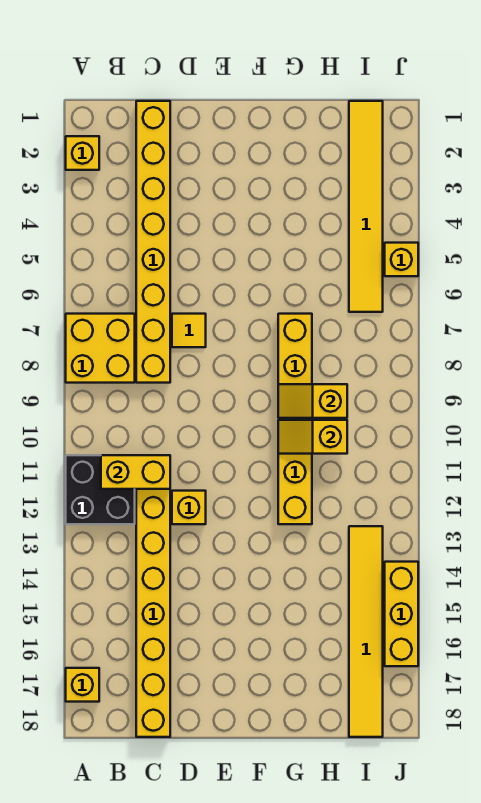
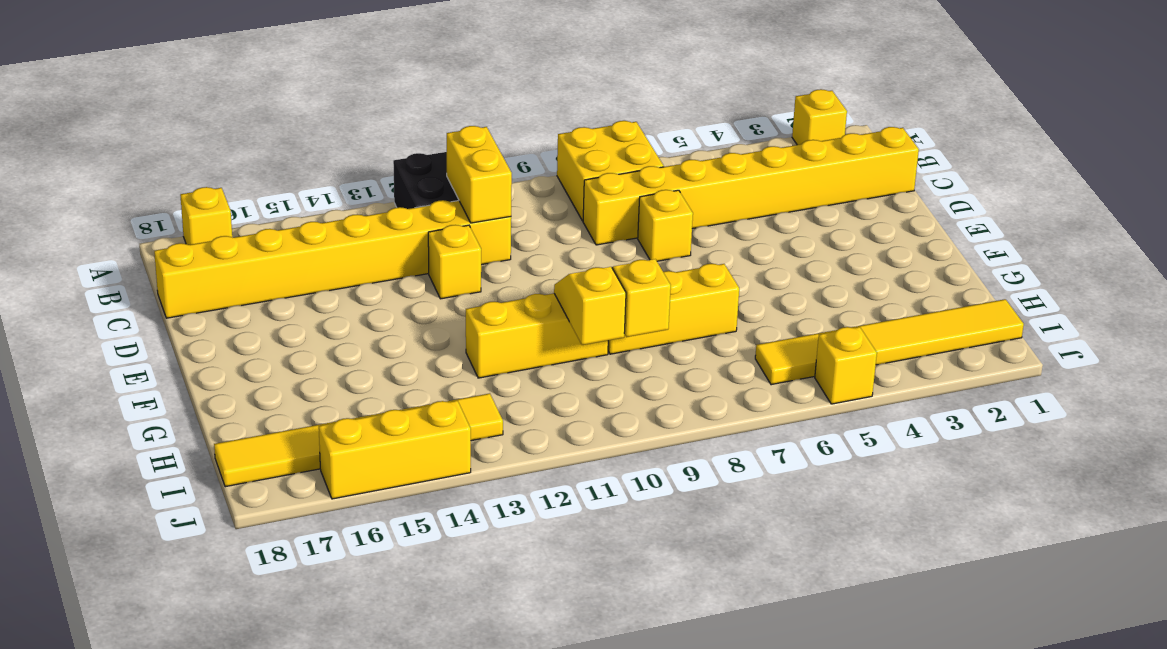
yellow 1x1 tile [172,314,206,347] -> yellow 1x1 brick [638,190,693,261]

